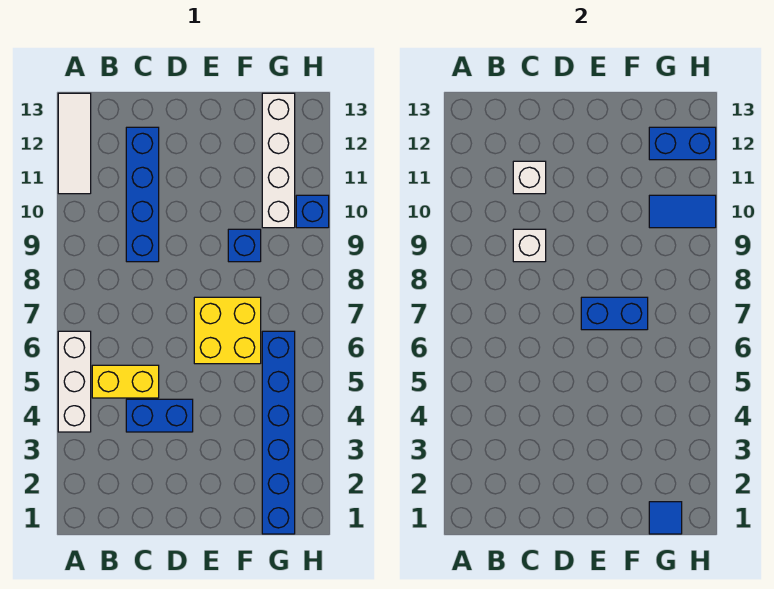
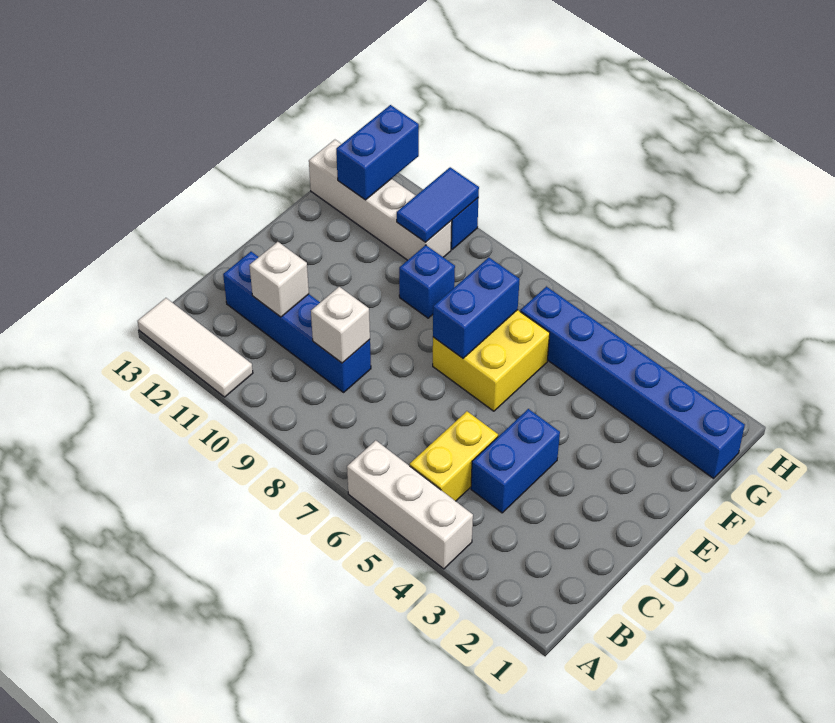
blue 1x1 tile [649,502,682,534] -> none

